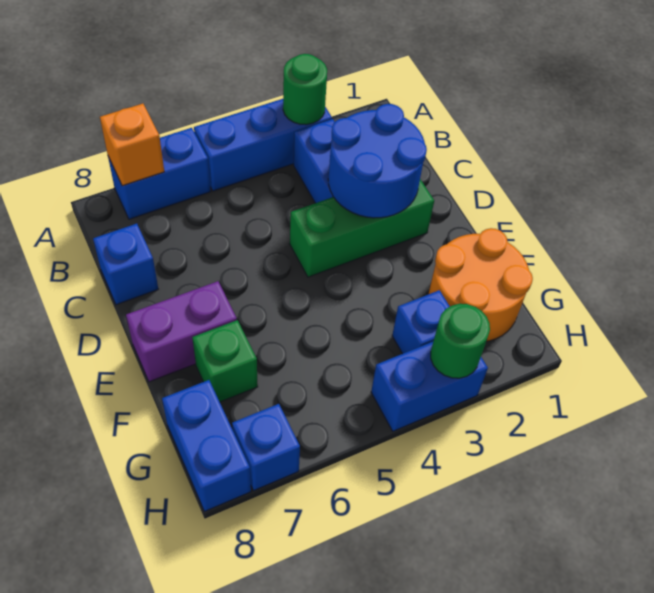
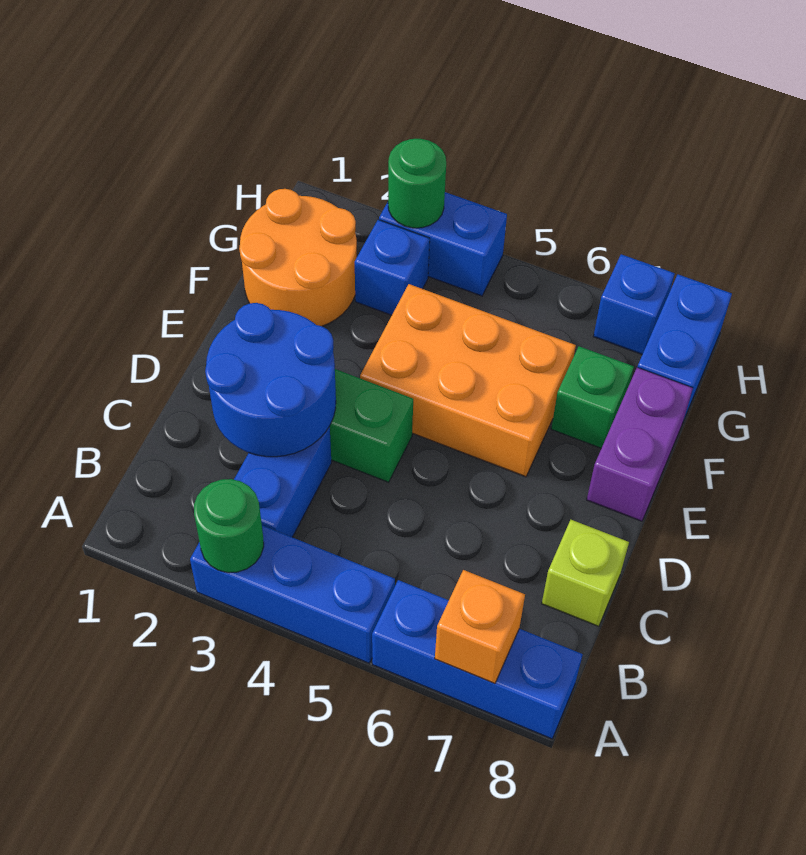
blue 1x2 brick [108,128,211,219] -> blue 1x3 brick [372,580,583,739]
blue 1x1 brick [93,224,158,305] -> lime 1x1 brick [542,520,629,626]
none -> orange 2x3 brick [360,284,576,477]
purple 1x2 brick [126,281,237,382] -> purple 1x2 brick turned to [587,368,693,521]

